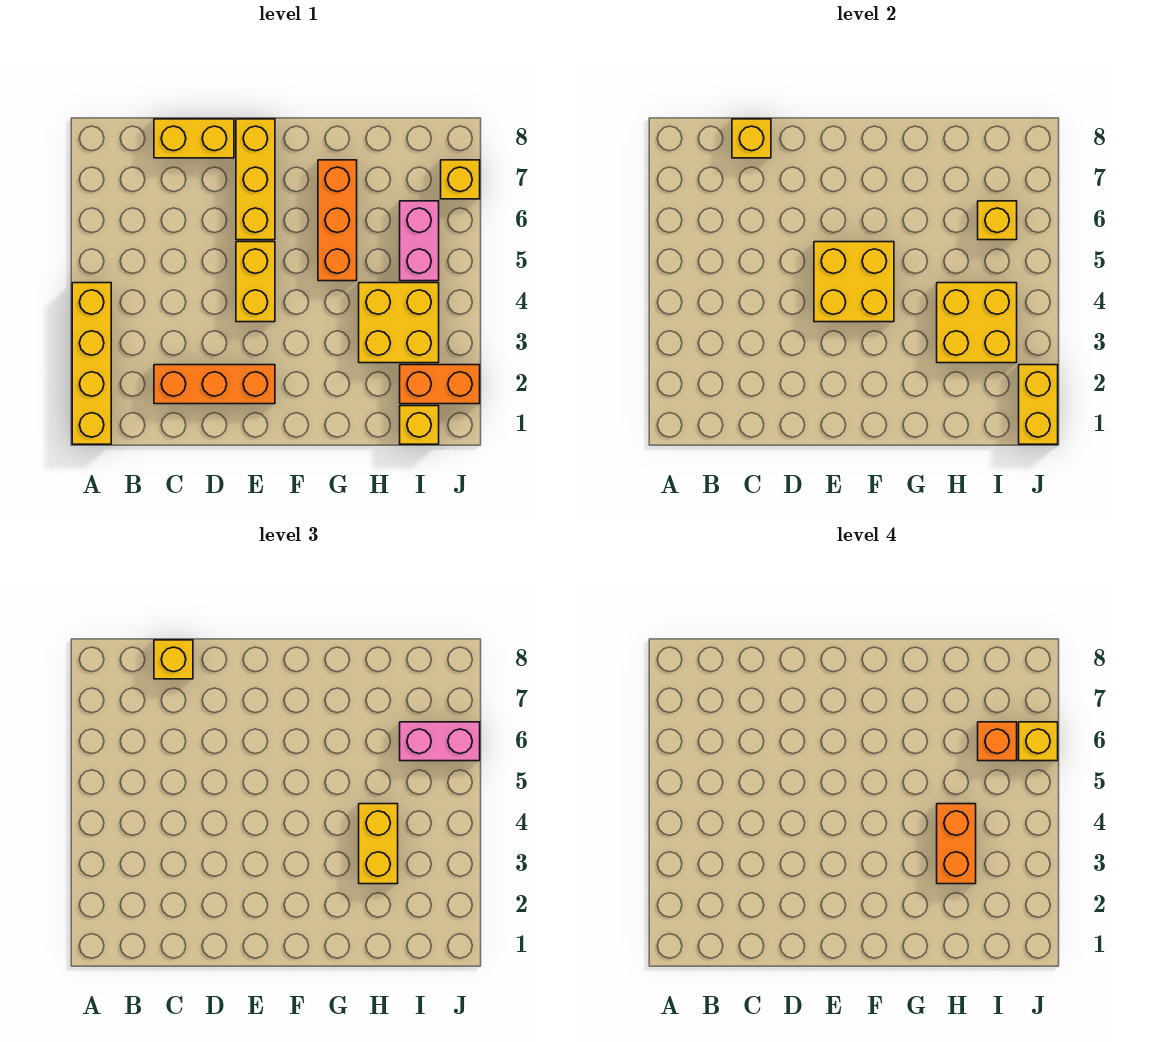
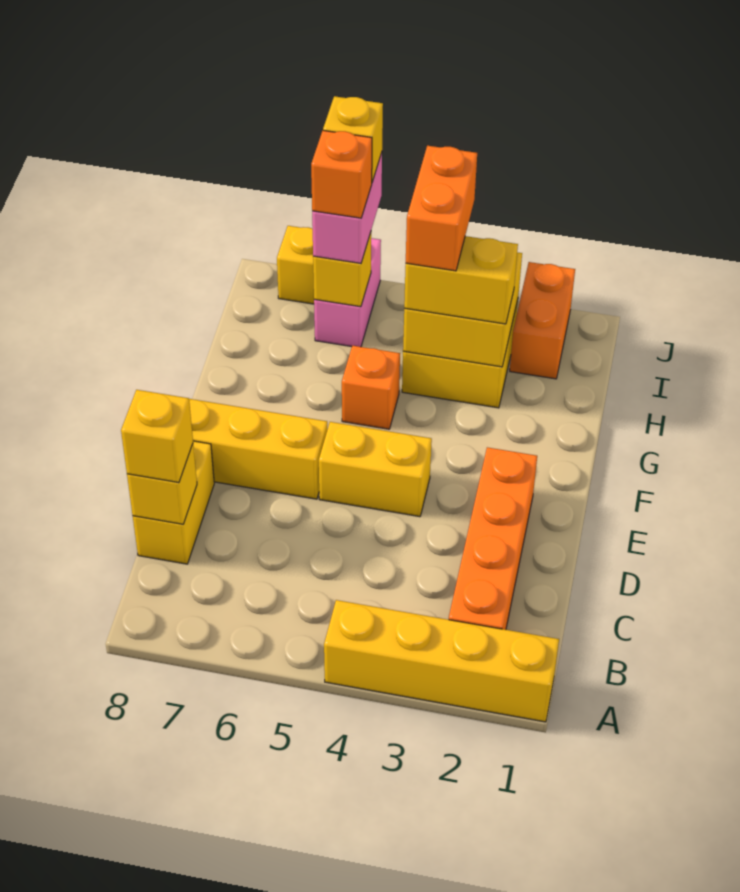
orange 1x3 brick [154,365,275,404] -> orange 1x4 brick [449,447,537,630]
yellow 2x2 brick [814,242,894,322] -> none
orange 1x3 brick [318,160,357,281] -> orange 1x1 brick [342,346,400,429]
orange 1x2 brick [937,804,976,884] -> orange 1x2 brick turned to [406,146,477,271]
yellow 1x1 brick [400,406,439,444] -> none
pink 1x2 brick [400,201,439,281] -> pink 1x2 brick turned to [314,238,381,347]
yellow 1x2 brick [1019,365,1058,444] -> none

